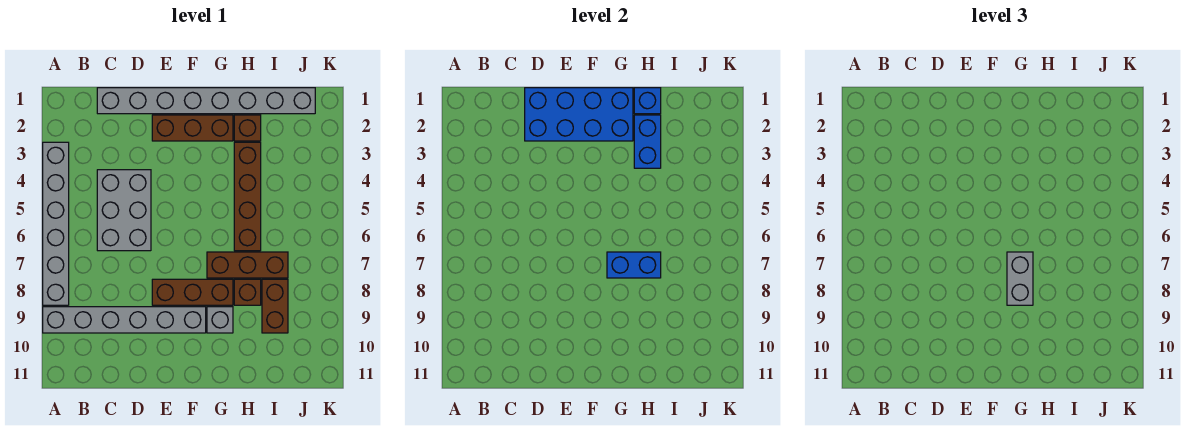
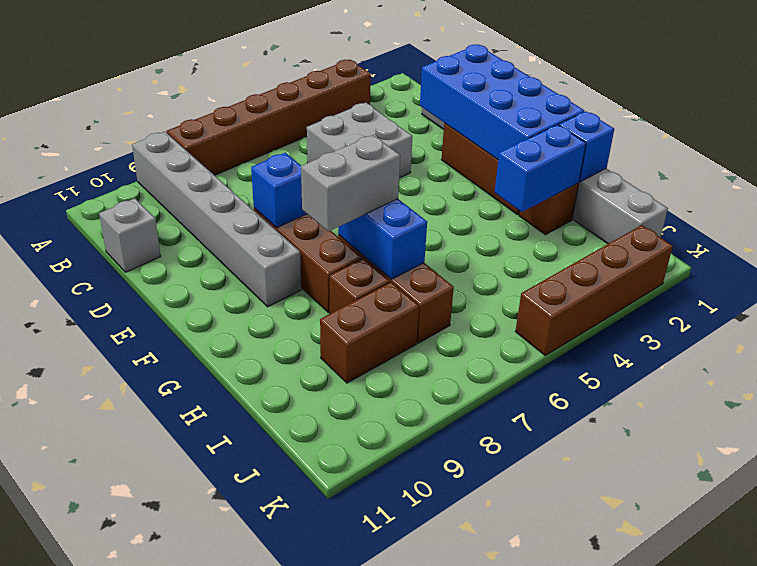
grey 1x6 brick [43,142,69,305] -> brown 1x6 brick [167,60,371,175]
grey 2x3 brick [97,170,151,251] -> grey 2x2 brick [307,102,412,178]
none -> blue 1x1 brick [251,153,306,228]
grey 1x1 brick [207,307,233,333] -> grey 1x1 brick moved to [99,198,161,272]
brown 1x4 brick [234,142,261,251] -> brown 1x4 brick moved to [515,225,673,356]

